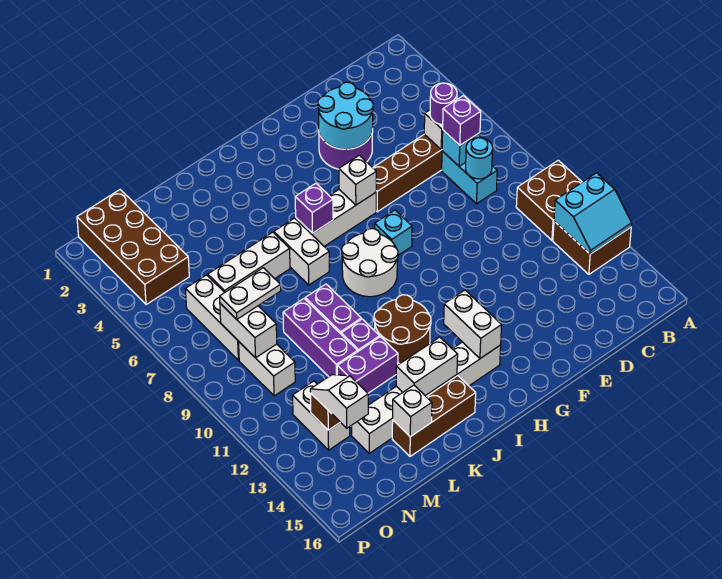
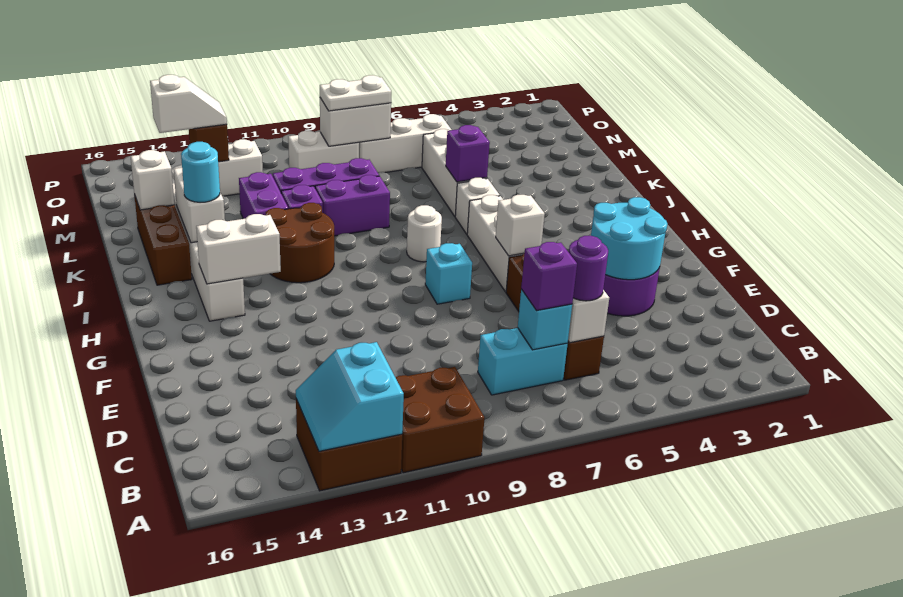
cyan 1x1 round brick [466,138,493,179] -> cyan 1x1 round brick moved to [181,142,220,202]
white 2x2 round brick [342,229,398,297] -> white 1x1 round brick [407,205,442,262]
purple 1x1 brick [295,183,333,233] -> purple 1x1 brick moved to [446,125,490,182]
white 1x2 brick [274,218,329,285] -> white 1x1 brick [455,178,500,234]
white 1x2 plate [220,268,281,319] -> white 1x2 plate turned to [320,75,391,111]
brown 2x4 brick [77,190,189,305] -> none

